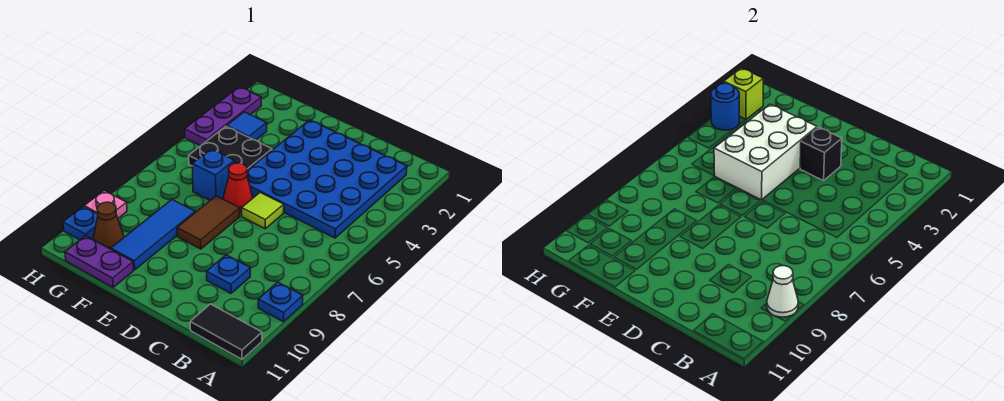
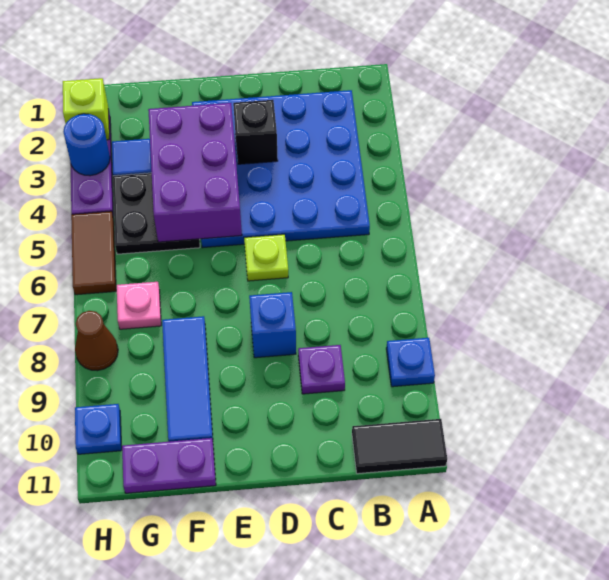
white 1x1 cone [767,266,798,317] -> none
blue 1x1 plate [207,255,250,293] -> purple 1x1 plate [298,345,345,394]
lime 1x1 tile [242,193,284,229] -> lime 1x1 plate [244,234,288,281]
white 2x3 brick [714,104,817,200] -> purple 2x3 brick [148,103,242,242]
red 1x1 cone [223,163,253,212] -> none
brown 1x2 tile [177,196,240,249] -> brown 1x2 tile moved to [71,211,116,295]
blue 1x1 brick [192,149,234,200] -> blue 1x1 brick moved to [249,292,296,358]
brown 1x1 cone [93,202,124,249] -> brown 1x1 cone moved to [75,311,118,371]
pink 1x1 plate [84,191,127,218] -> pink 1x1 plate moved to [117,282,161,329]

